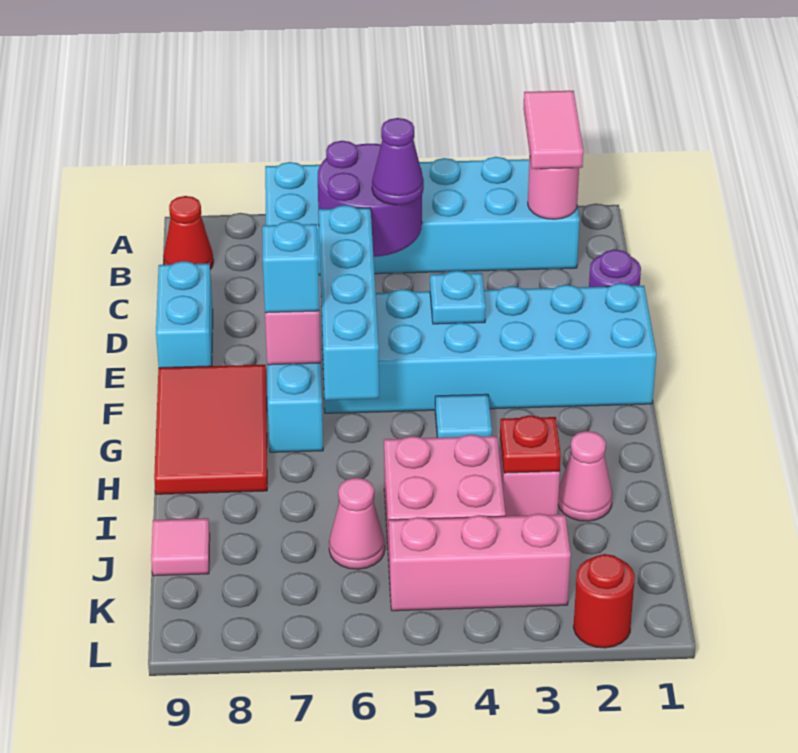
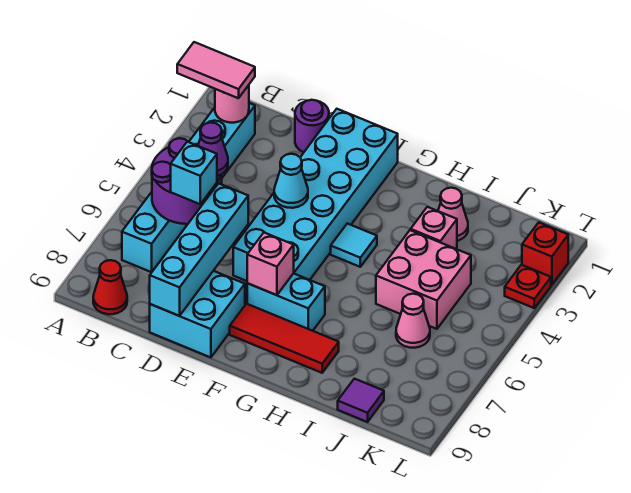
cyan 2x6 brick [265,157,580,275] -> cyan 1x6 brick [122,103,255,272]
cyan 1x4 brick [319,205,379,400] -> cyan 1x4 brick turned to [150,183,248,316]
cyan 1x2 brick [156,261,213,368] -> cyan 2x2 brick [150,271,245,357]
cyan 1x1 plate [430,271,486,324] -> cyan 1x1 cone [274,154,308,208]
cyan 1x1 brick [262,221,319,313] -> cyan 1x1 brick moved to [171,142,217,204]
red 2x3 tile [154,365,267,494] -> red 1x3 tile [230,304,339,373]
red 1x1 plate [500,415,561,473] -> red 1x1 plate moved to [505,265,551,308]
pink 1x1 tile [151,518,210,576] -> purple 1x1 tile [338,379,384,422]
pink 1x3 brick [389,514,571,611] -> none
red 1x1 round brick [573,554,635,648] -> red 1x1 brick [522,222,568,285]

